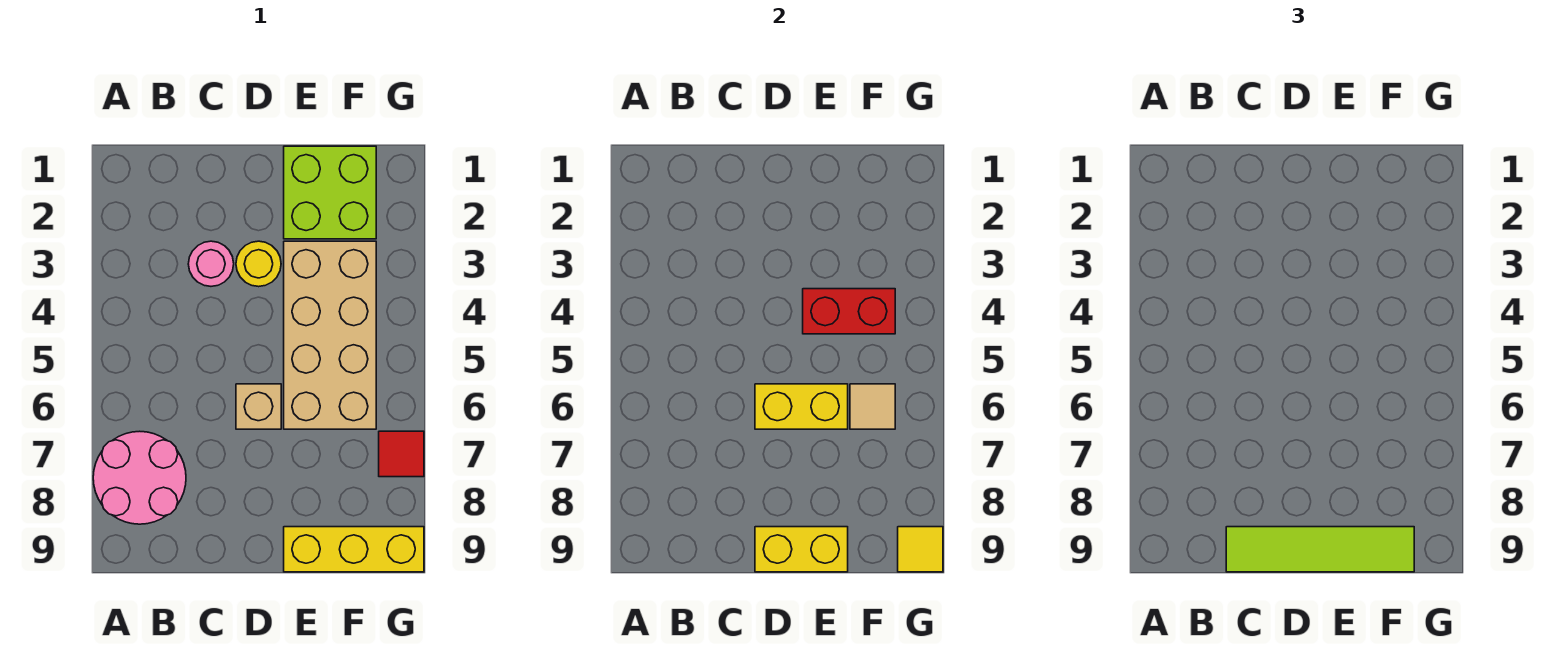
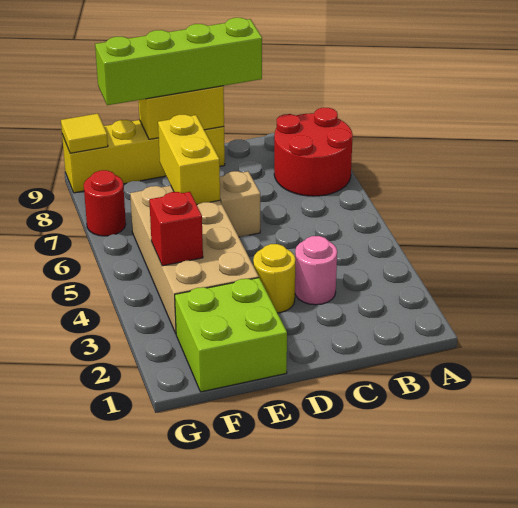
pink 2x2 round brick [93,431,186,524] -> red 2x2 round brick [274,108,353,196]
lime 1x4 tile [1226,527,1414,572] -> lime 1x4 brick [95,18,262,105]
yellow 1x2 brick [755,384,848,429] -> yellow 1x2 brick turned to [158,115,220,205]
red 1x2 brick [803,289,895,334] -> red 1x1 brick [149,192,203,266]
yellow 1x3 brick [284,527,424,572] -> yellow 1x4 brick [62,120,225,193]
tan 1x1 tile [850,384,895,429] -> none
red 1x1 tile [379,431,424,477] -> red 1x1 round brick [84,170,126,236]

